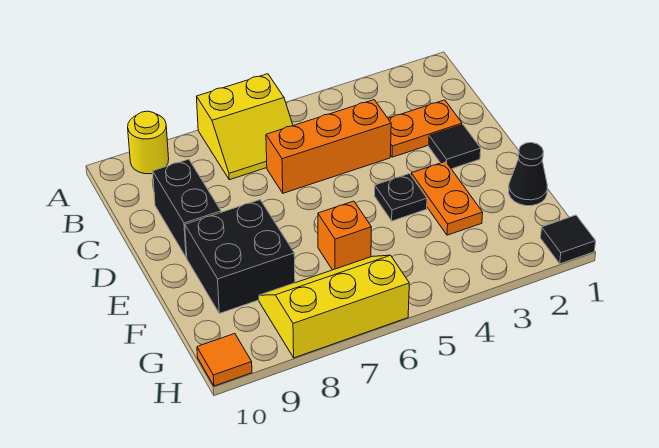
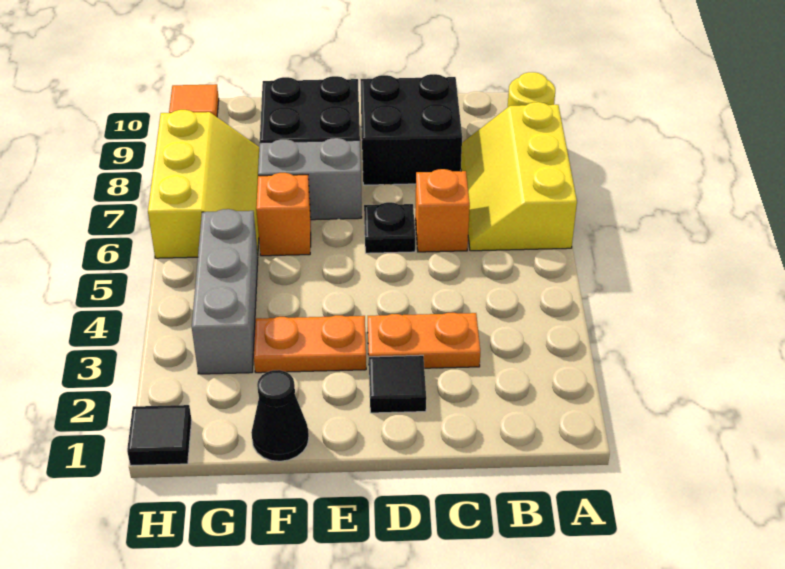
yellow 2x2 slope [197,74,293,180] -> yellow 2x3 slope [461,102,577,251]
orange 1x2 plate [388,100,462,157] -> orange 1x2 plate turned to [368,313,480,368]
orange 1x3 brick [266,100,391,193] -> orange 1x1 brick [415,169,470,252]
black 1x2 brick [153,159,221,258] -> black 2x2 brick [361,74,462,185]
black 1x1 plate [375,174,427,221] -> black 1x1 plate moved to [364,202,415,253]
none -> grey 1x2 brick [258,138,362,220]
none -> grey 1x3 brick [192,209,258,374]

